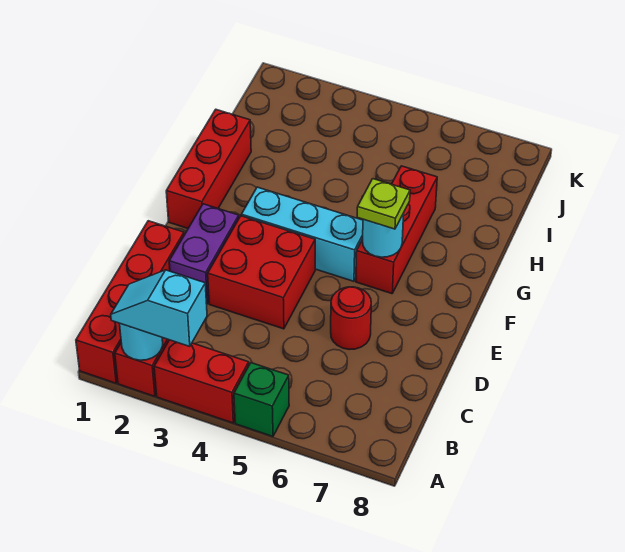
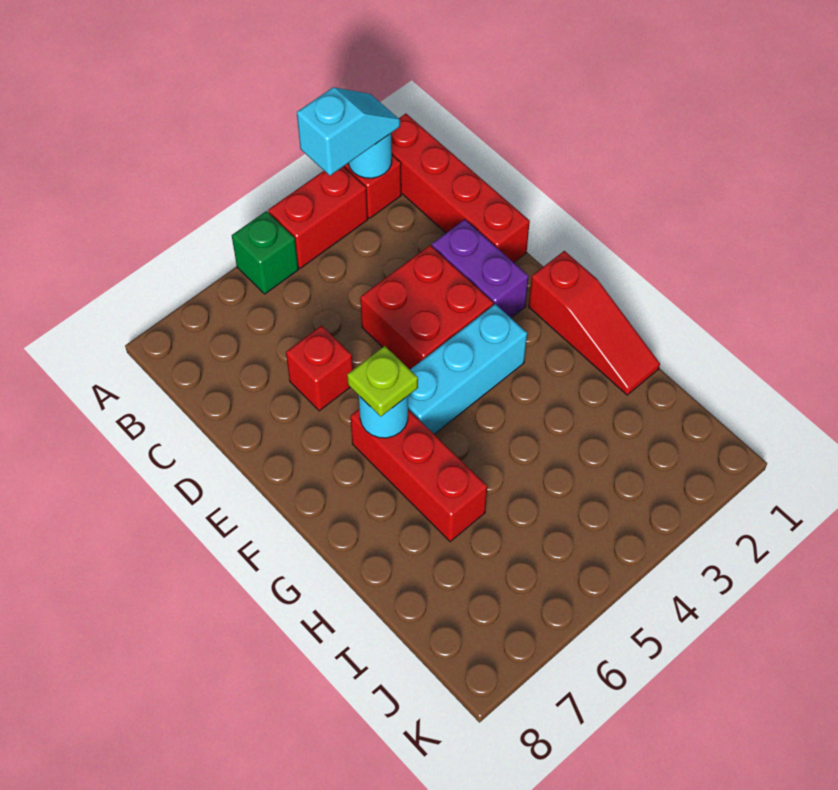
red 1x1 round brick [331,287,371,350] -> red 1x1 brick [286,326,353,411]
red 1x3 brick [166,110,251,228] -> red 1x3 slope [529,251,660,395]

